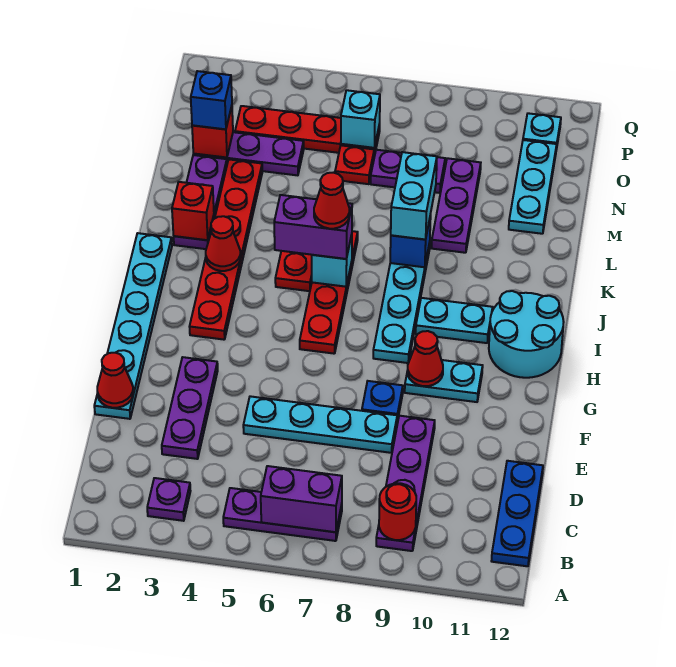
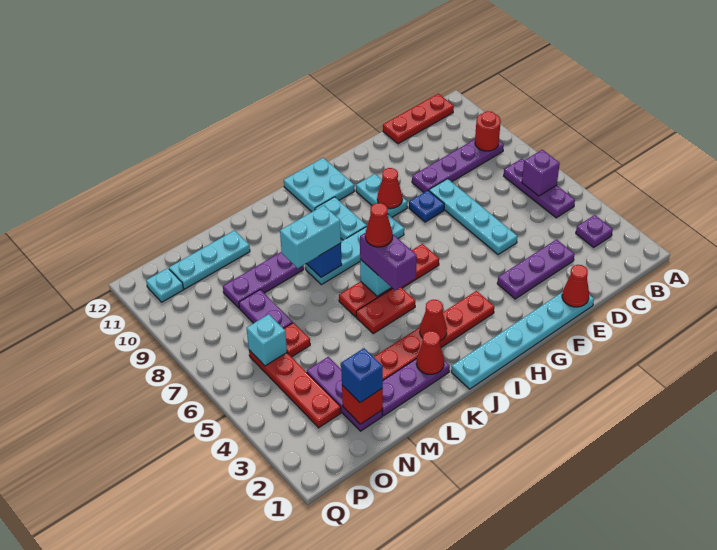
purple 1x2 brick [261,466,342,532] -> purple 1x1 brick [522,150,560,196]
blue 1x3 plate [492,461,543,566] -> red 1x3 plate [383,94,454,144]
cyan 2x2 round brick [489,291,564,378] -> cyan 2x2 plate [284,158,354,212]
red 1x1 brick [172,182,214,240] -> red 1x1 cone [416,331,444,374]

